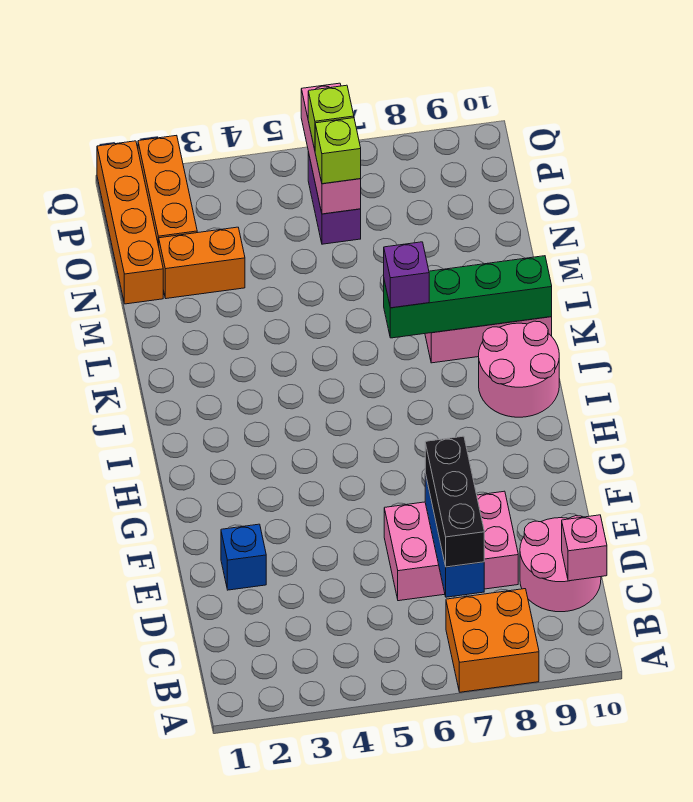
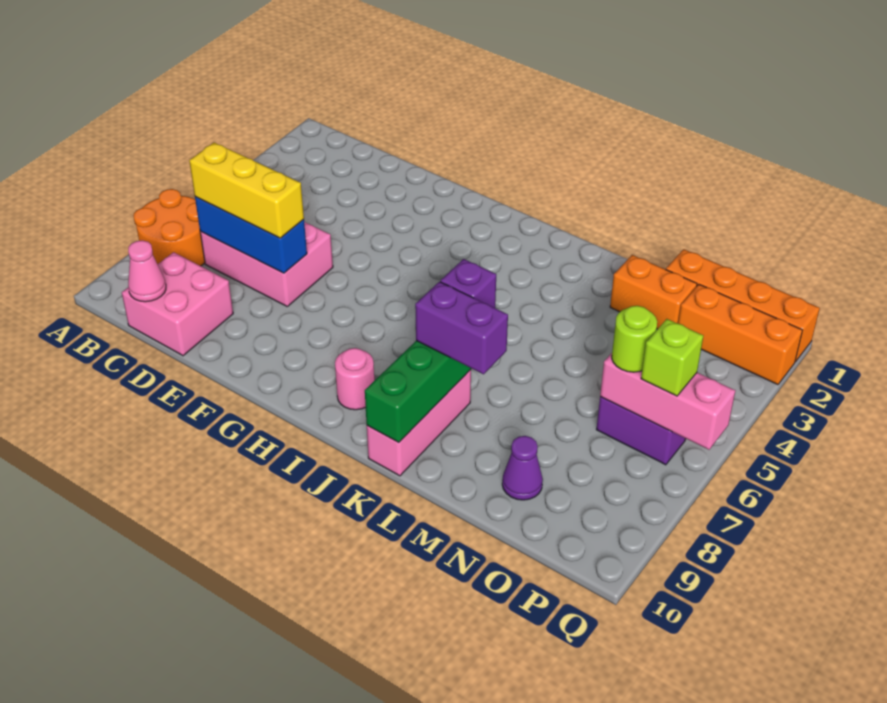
orange 2x2 brick [446,589,539,692] -> orange 2x2 round brick [134,189,205,266]
black 1x3 brick [425,436,484,567] -> yellow 1x3 brick [189,142,304,238]
pink 2x2 round brick [520,516,601,612] -> pink 2x2 brick [122,252,233,356]
pink 1x1 brick [562,515,607,581] -> pink 1x1 cone [128,240,166,302]
pink 2x3 brick [384,491,518,601] -> pink 2x3 brick turned to [200,222,333,306]
blue 1x1 brick [221,524,266,590] -> none
pink 2x2 round brick [479,321,559,417] -> pink 1x1 round brick [335,348,374,410]
none -> purple 1x2 brick [415,282,508,374]
orange 1x2 brick [159,227,245,299] -> orange 1x2 brick turned to [610,255,697,329]
none -> purple 1x1 cone [502,436,543,500]
lime 1x1 brick [315,118,361,184] -> lime 1x1 round brick [612,306,657,372]

